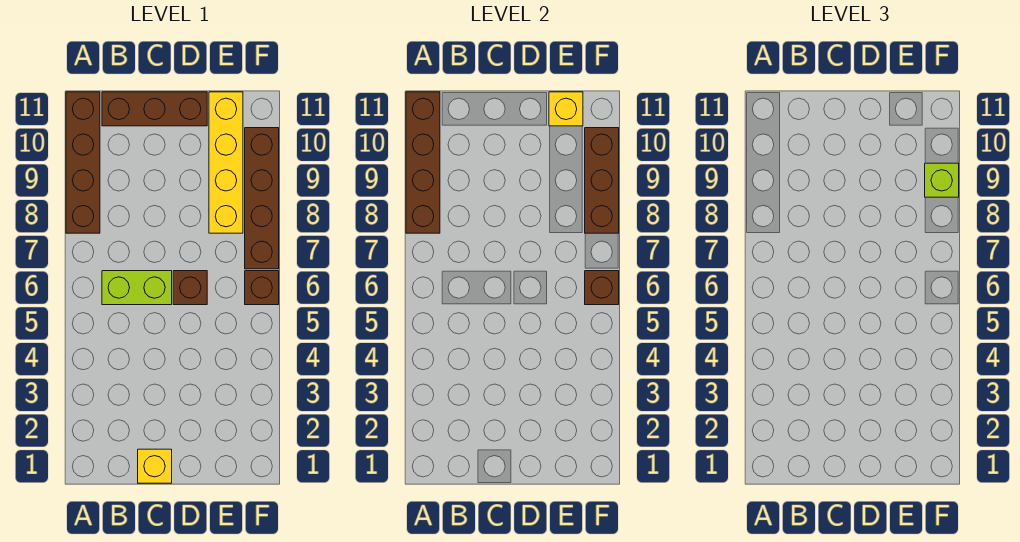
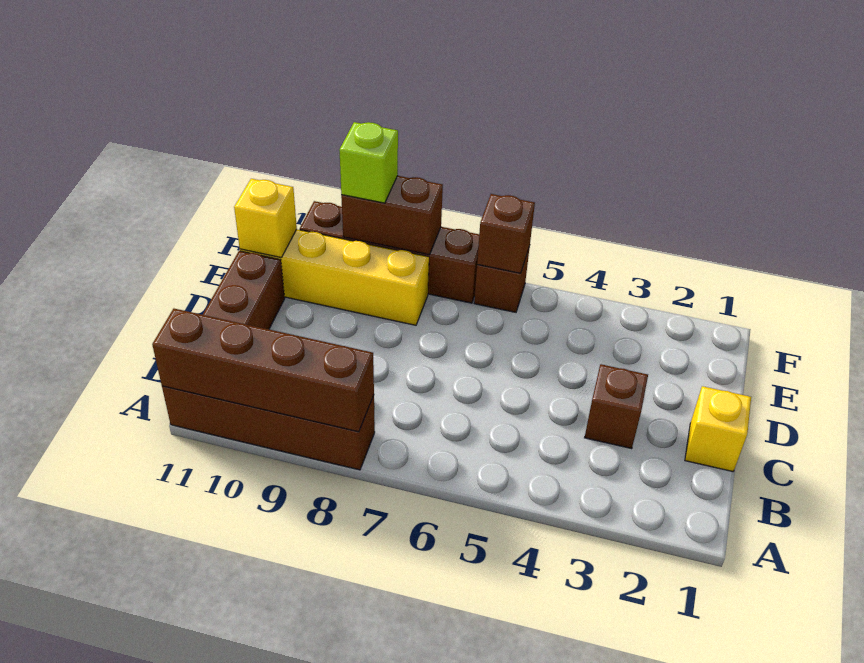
lime 1x2 brick [102,271,172,305] -> none
brown 1x1 brick [173,271,207,305] -> brown 1x1 brick moved to [585,364,648,449]
brown 1x3 brick [585,128,619,233] -> brown 1x2 brick [341,176,443,255]

